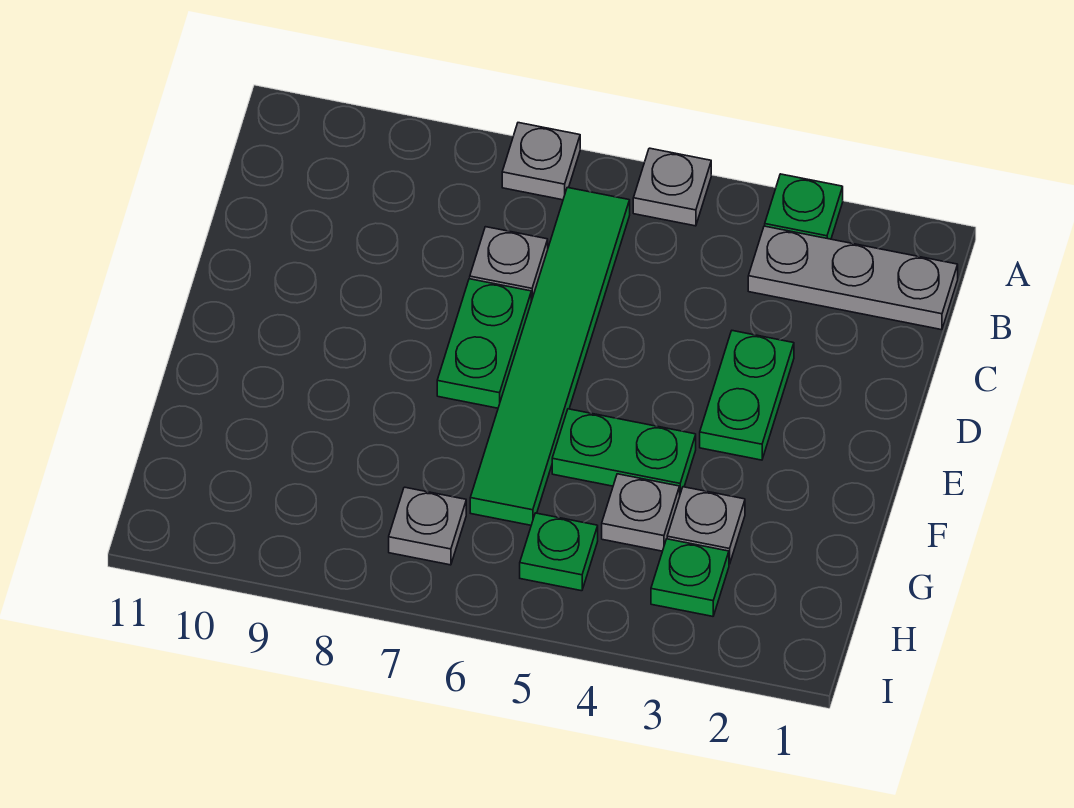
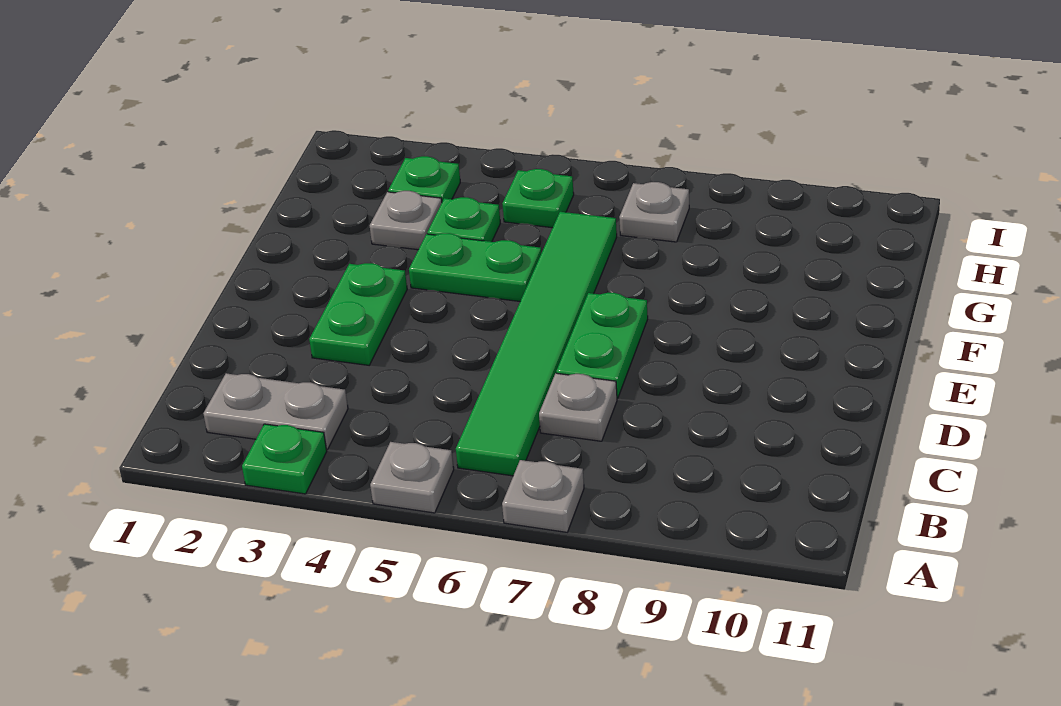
grey 1x3 plate [748,226,958,330] -> grey 1x2 plate [203,373,348,449]
grey 1x1 plate [602,474,680,551] -> green 1x1 plate [427,197,500,242]

